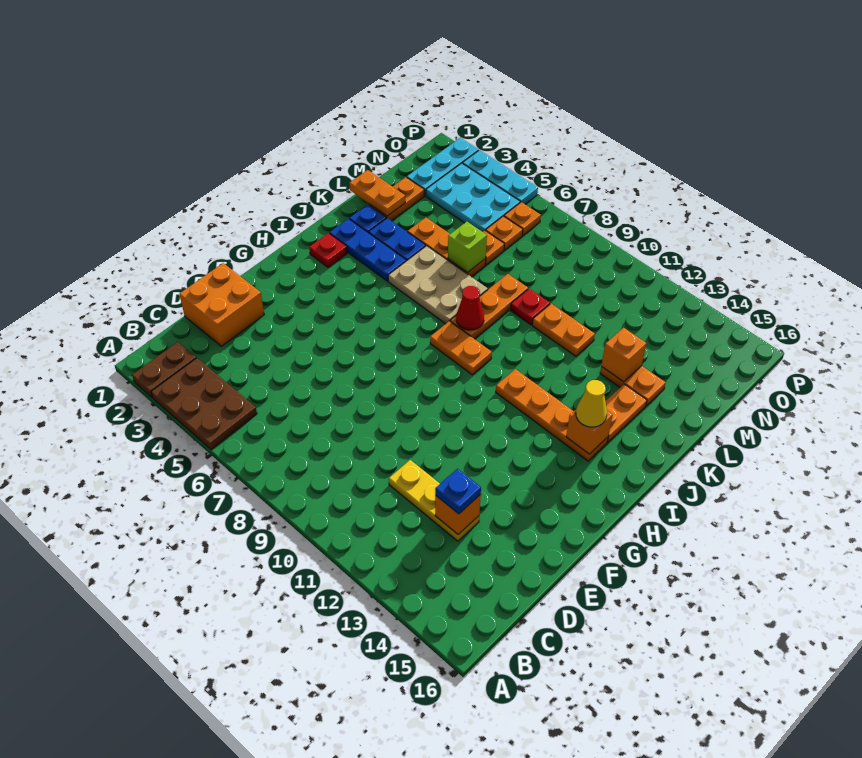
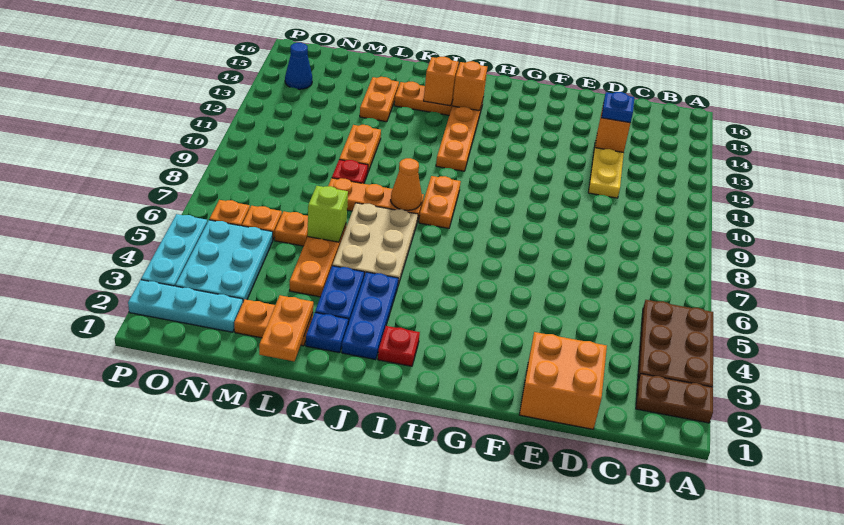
yellow 1x1 cone [576,380,607,427] -> none
red 1x1 cone [456,286,484,330] -> orange 1x1 cone [391,158,422,210]
orange 1x1 brick [601,328,646,382] -> orange 1x1 brick moved to [424,57,459,106]
none -> blue 1x1 cone [285,43,312,89]

